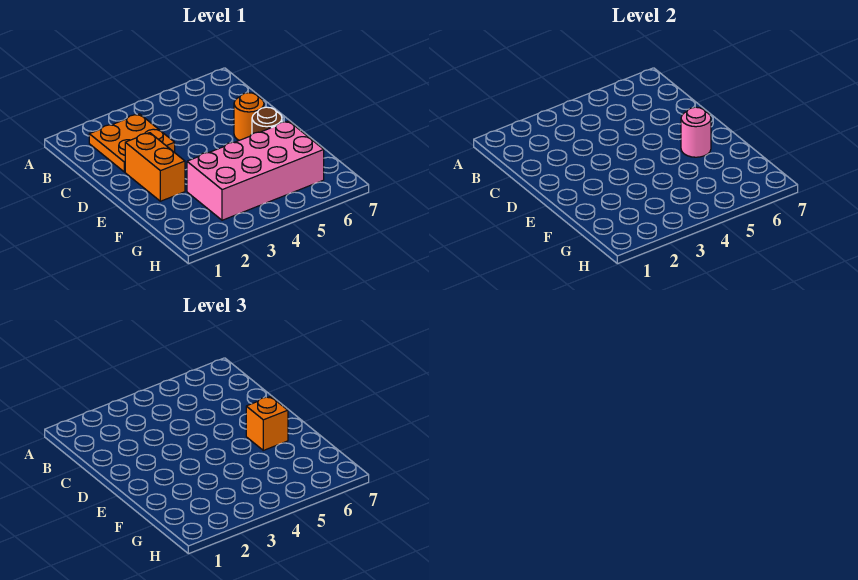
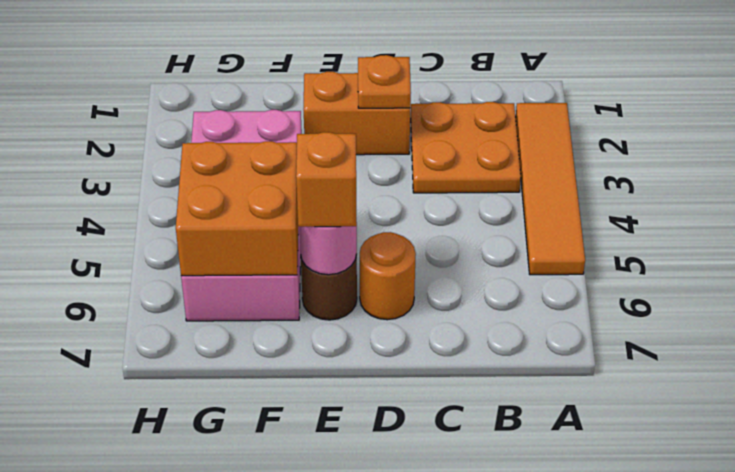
none -> orange 1x4 tile [516,103,585,275]
none -> orange 1x1 plate [358,55,411,108]
none -> orange 2x2 brick [176,141,298,276]

